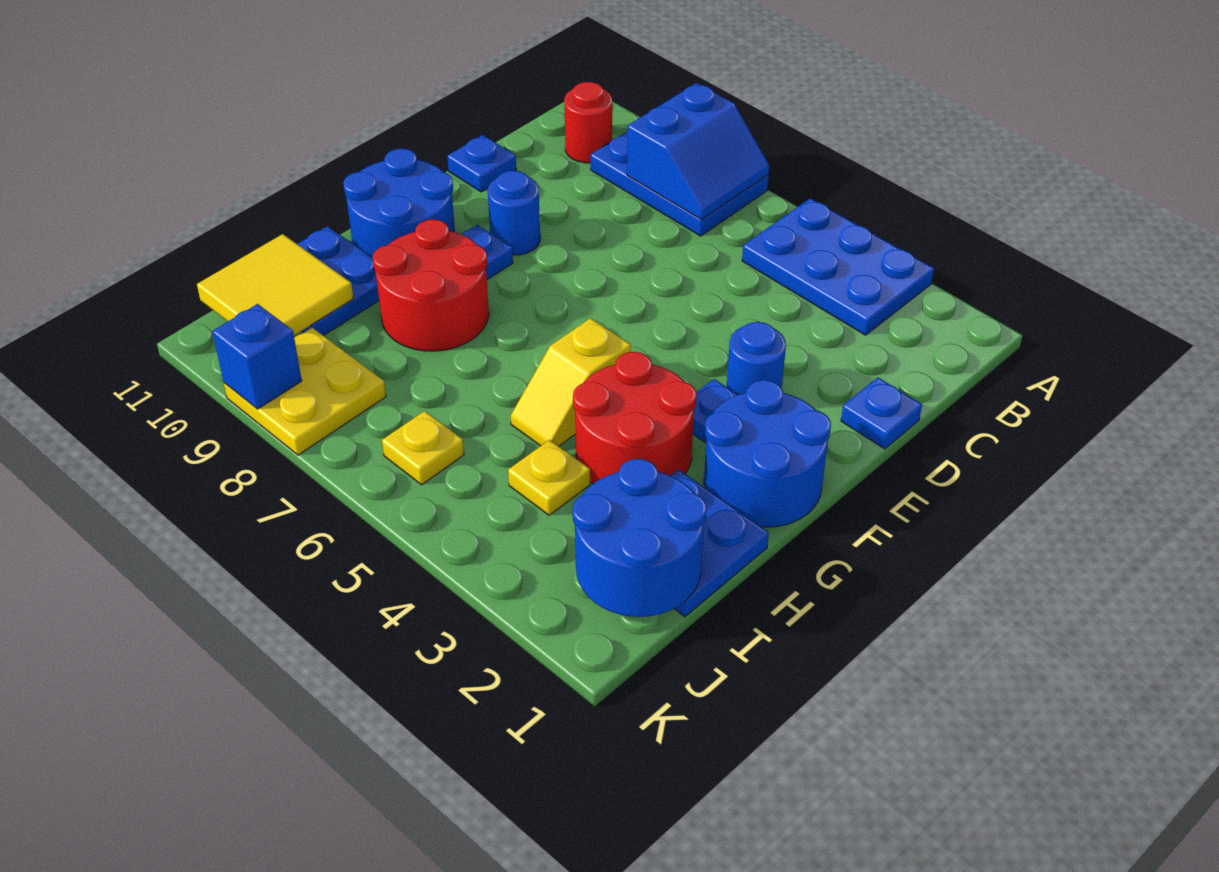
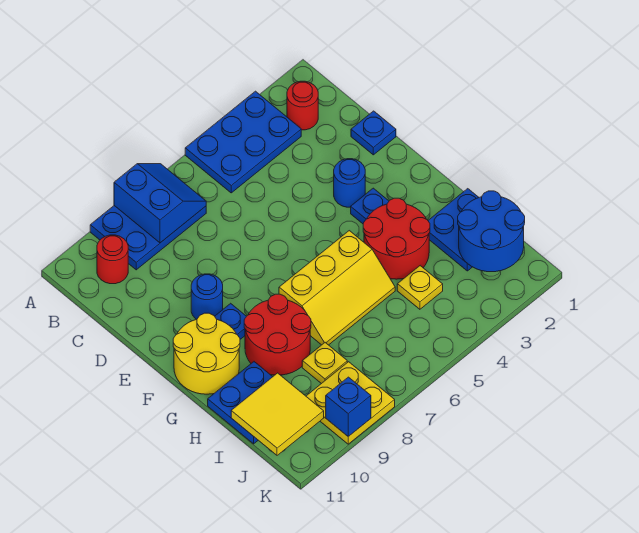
none -> red 1x1 round brick [287,81,318,130]
blue 1x1 plate [447,135,516,192] -> none
blue 2x2 round brick [704,380,831,527] -> none
blue 2x2 round brick [343,149,455,257] -> yellow 2x2 round brick [173,313,240,394]
yellow 1x2 slope [511,318,631,446] -> yellow 2x3 slope [279,231,395,345]
yellow 1x1 plate [382,411,464,485] -> yellow 1x1 plate moved to [302,343,347,384]

